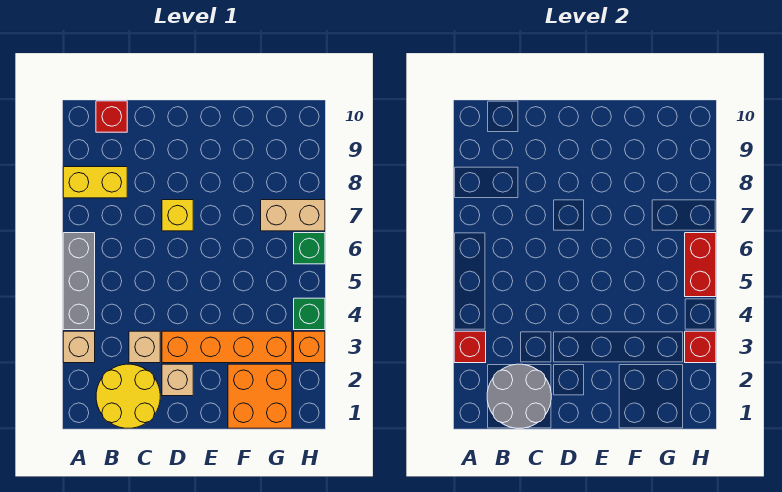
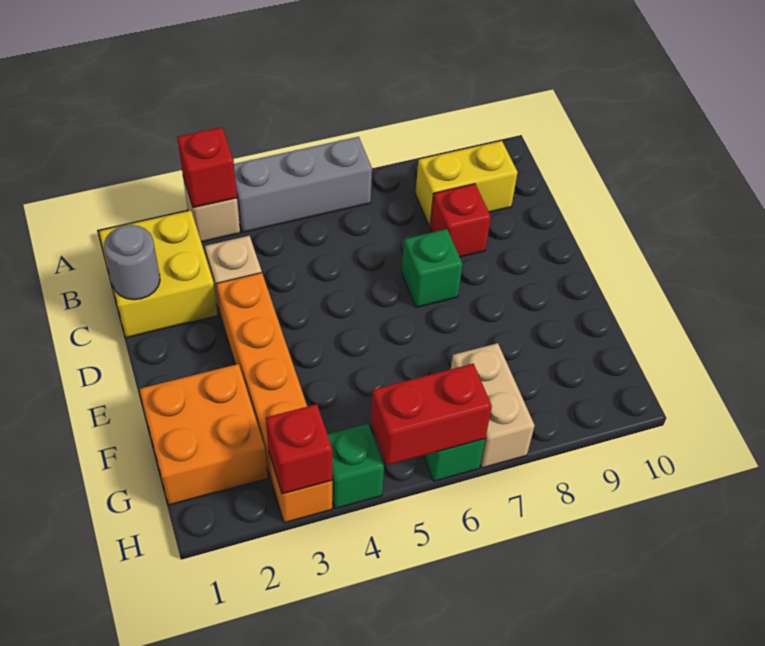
yellow 1x2 brick [63,167,127,198] -> yellow 1x2 brick turned to [416,141,518,226]
yellow 2x2 round brick [96,364,160,428] -> yellow 2x2 brick [99,210,218,338]
grey 2x2 round brick [487,364,551,428] -> grey 1x1 round brick [104,225,160,300]
red 1x1 brick [96,101,127,132] -> red 1x1 brick moved to [430,184,491,257]
tan 1x1 brick [162,364,193,396] -> none
yellow 1x1 brick [162,200,193,231] -> green 1x1 brick [402,229,463,308]

